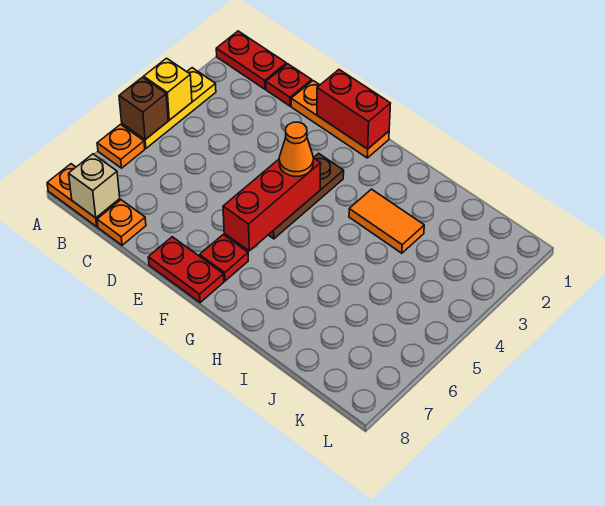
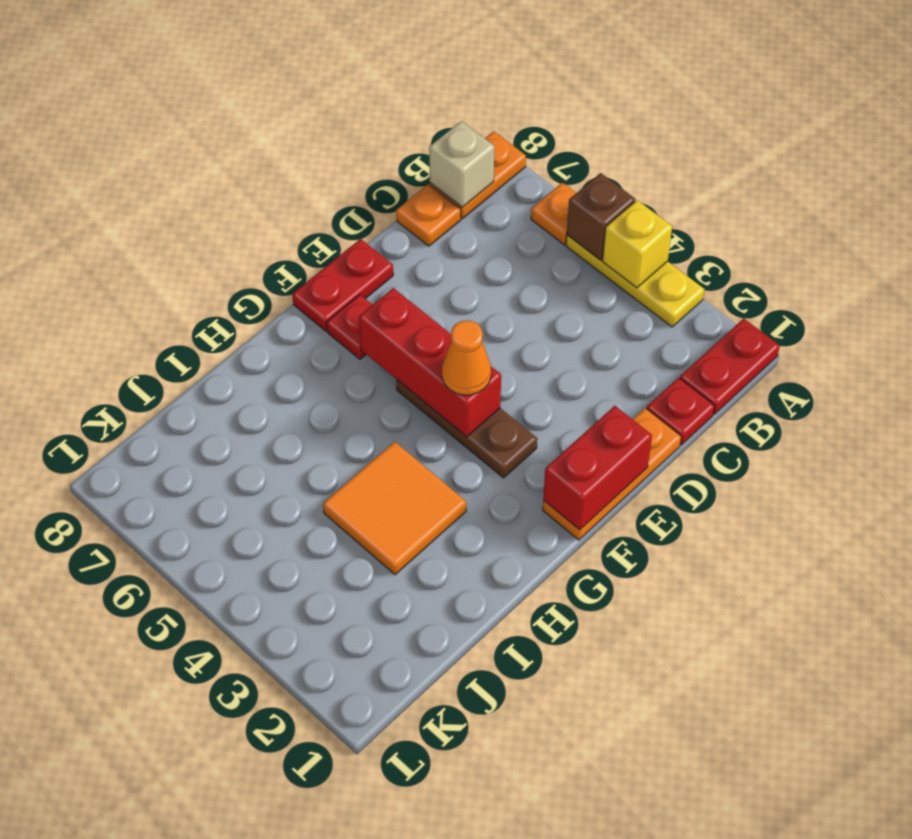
orange 1x2 tile [349,189,424,253] -> orange 2x2 tile [323,441,466,575]

